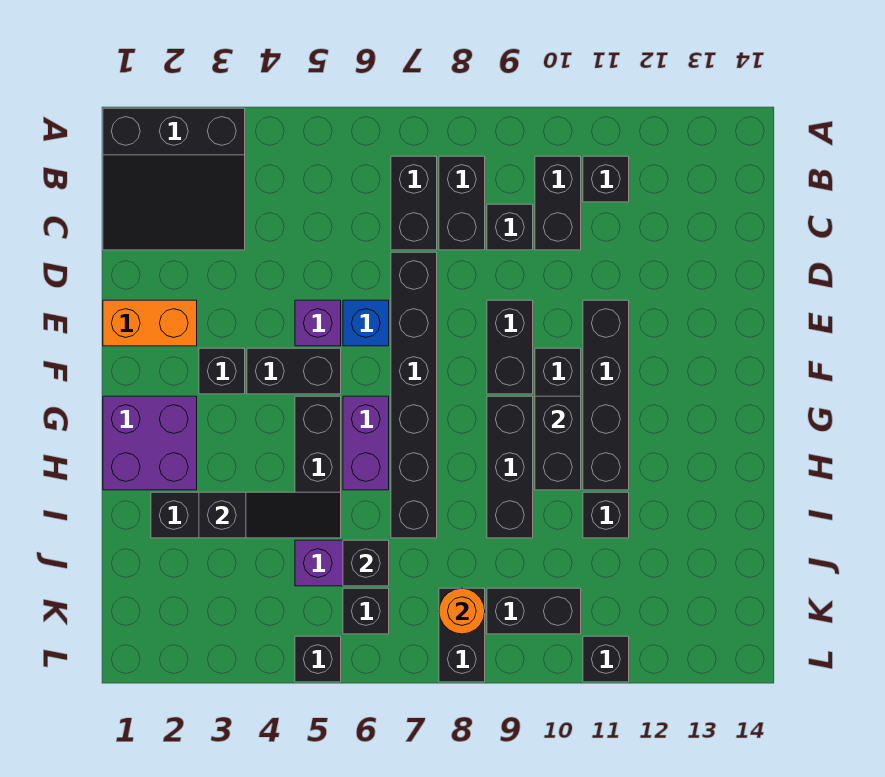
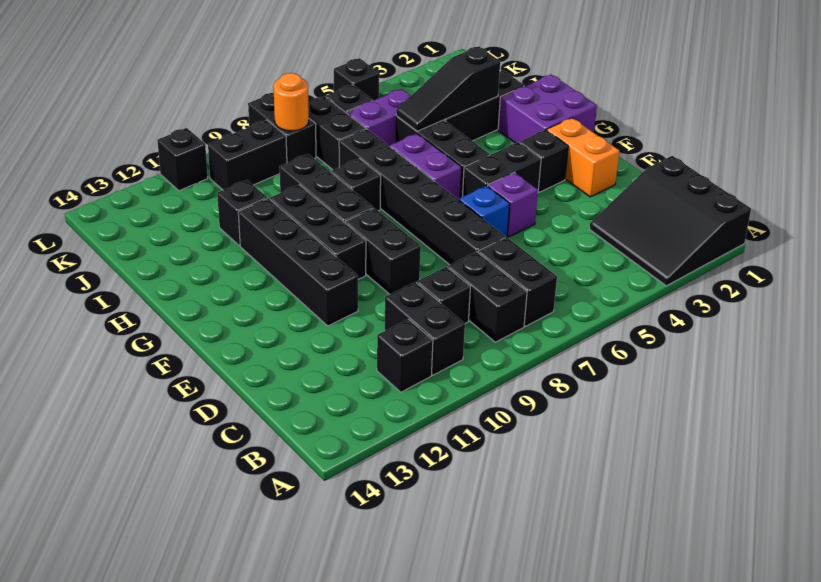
black 3x3 slope [103,108,245,250] -> black 3x3 slope turned to [590,156,751,286]
orange 1x2 brick [103,300,197,346] -> orange 1x2 brick turned to [547,118,619,197]
black 1x2 brick [535,396,581,490] -> black 1x2 brick moved to [308,96,366,170]
black 1x1 brick [343,540,389,586] -> black 1x1 brick moved to [331,159,381,211]

